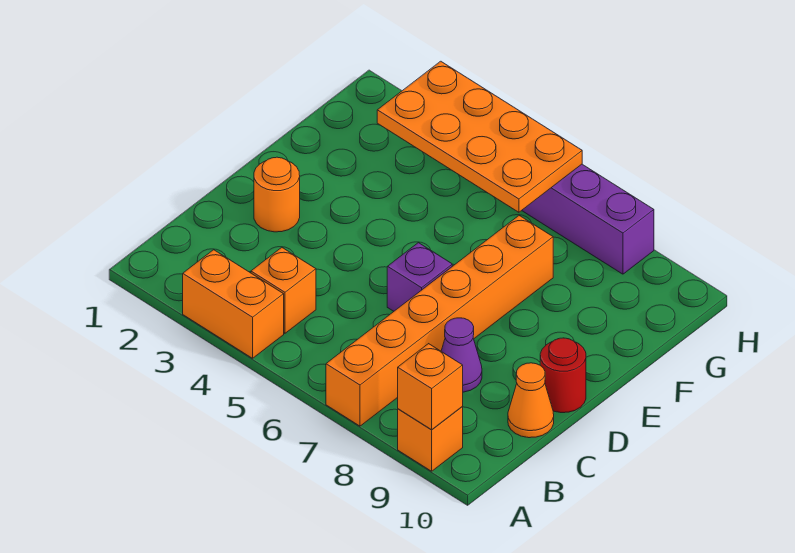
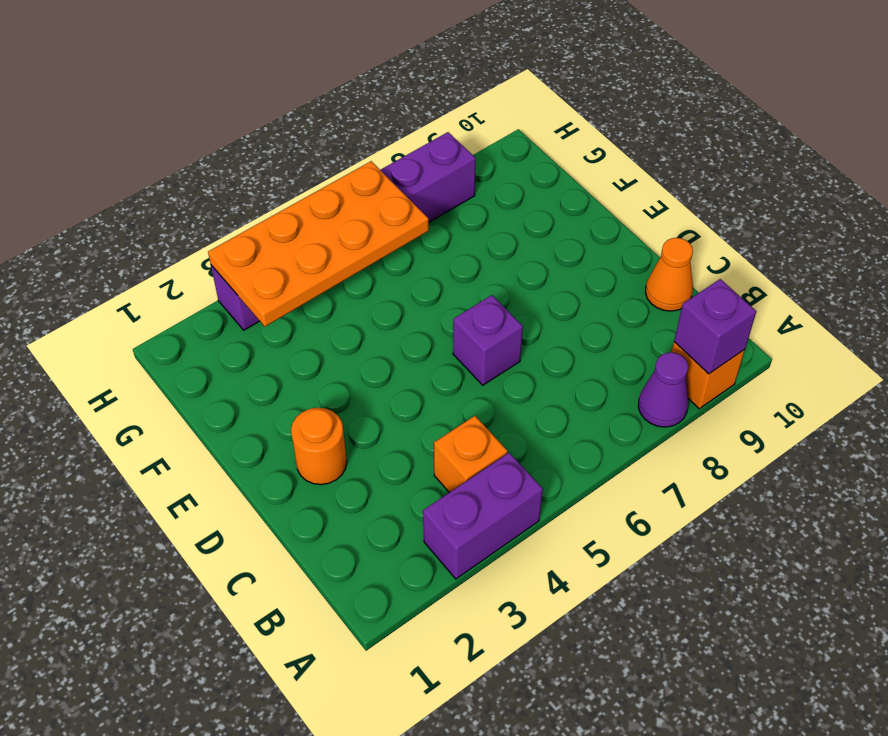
orange 1x2 brick [183,250,284,358] -> purple 1x2 brick [423,453,543,579]
orange 1x6 brick [326,216,553,426] -> none
orange 1x1 brick [398,344,463,430] -> purple 1x1 brick [674,279,756,374]
purple 1x1 cone [441,318,482,392] -> purple 1x1 cone moved to [638,352,689,427]
red 1x1 round brick [540,338,586,413] -> none

